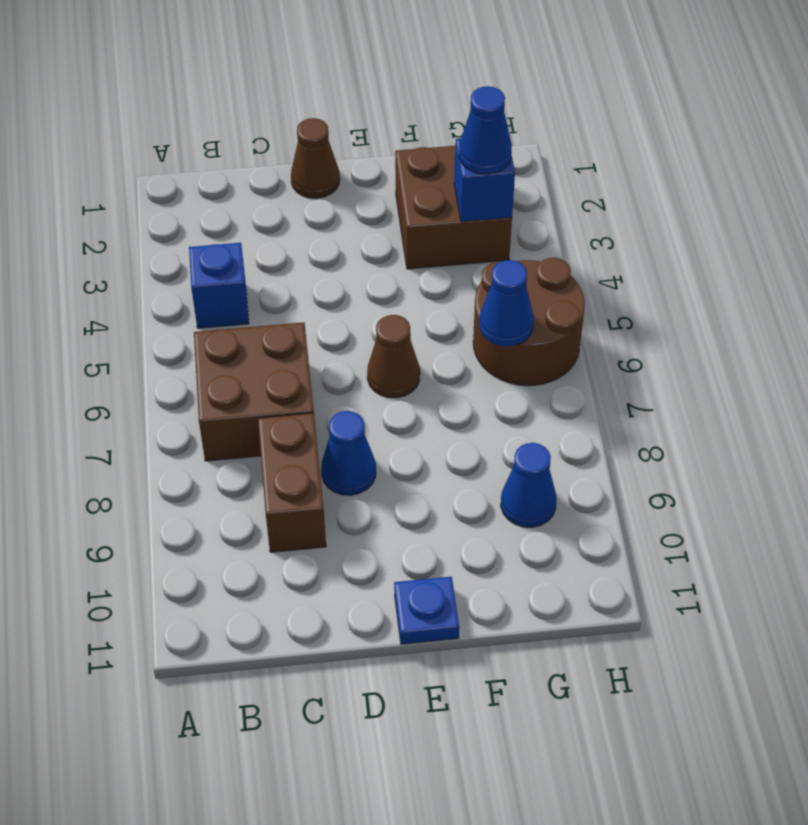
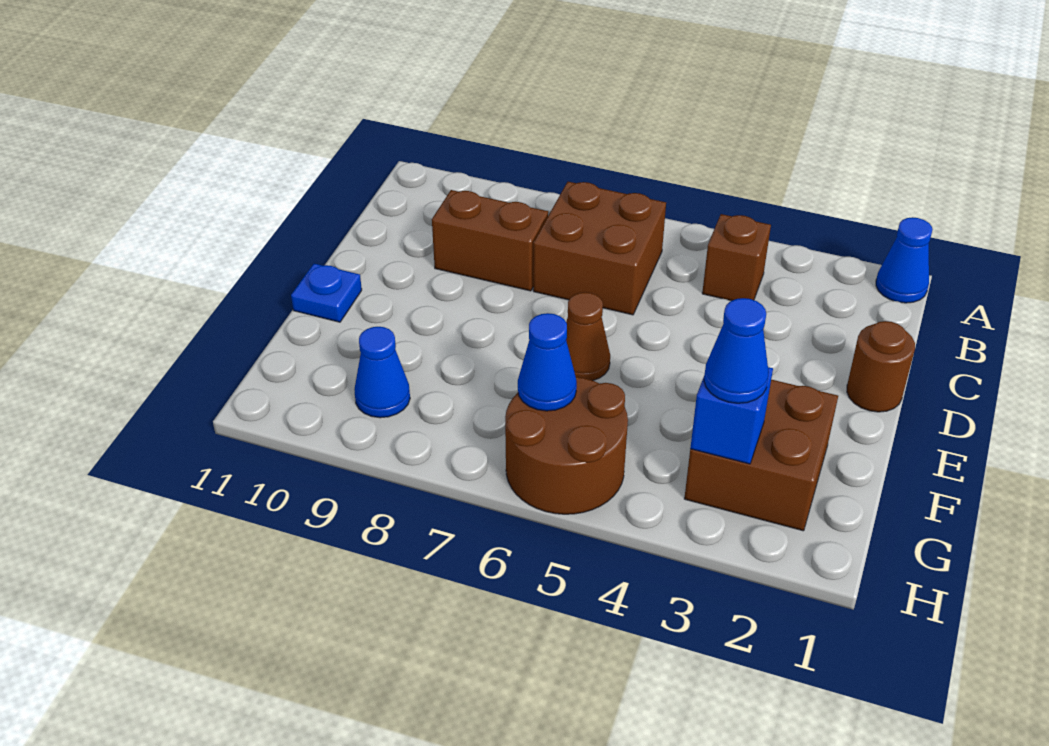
blue 1x1 brick [189,243,249,328] -> brown 1x1 brick [702,214,771,301]
brown 1x1 cone [291,118,340,198] -> brown 1x1 round brick [847,321,915,412]
blue 1x1 cone [321,411,376,495] -> blue 1x1 cone moved to [876,217,933,303]

